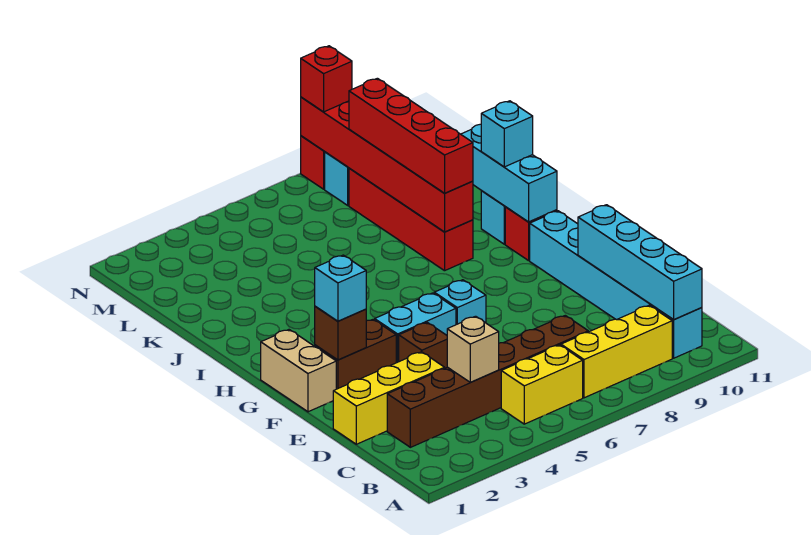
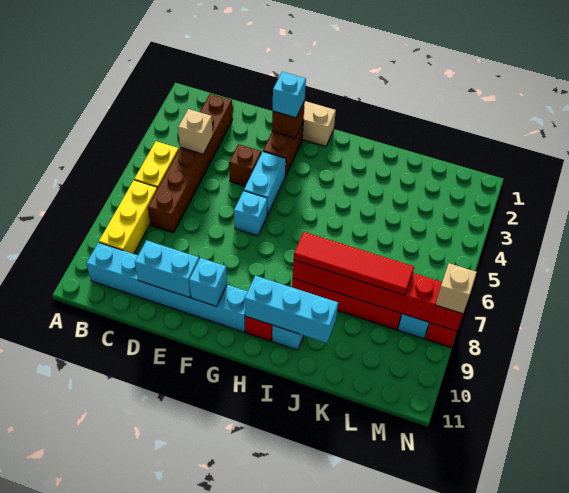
cyan 1x4 brick [578,205,702,320] -> cyan 1x2 brick [135,240,199,298]
yellow 1x3 brick [333,352,445,444] -> none
red 1x4 brick [349,78,473,193] -> red 1x4 tile [294,232,414,295]
cyan 1x1 brick [481,101,533,167] -> cyan 1x1 brick moved to [189,258,227,306]
red 1x1 brick [301,46,352,112] -> tan 1x1 brick [436,263,477,314]

